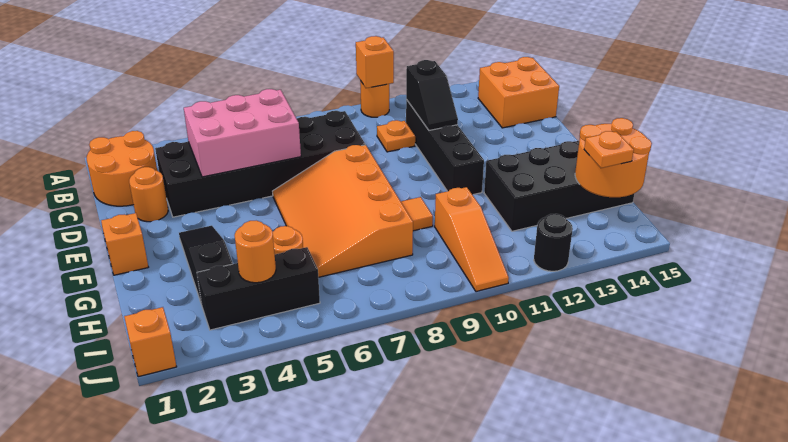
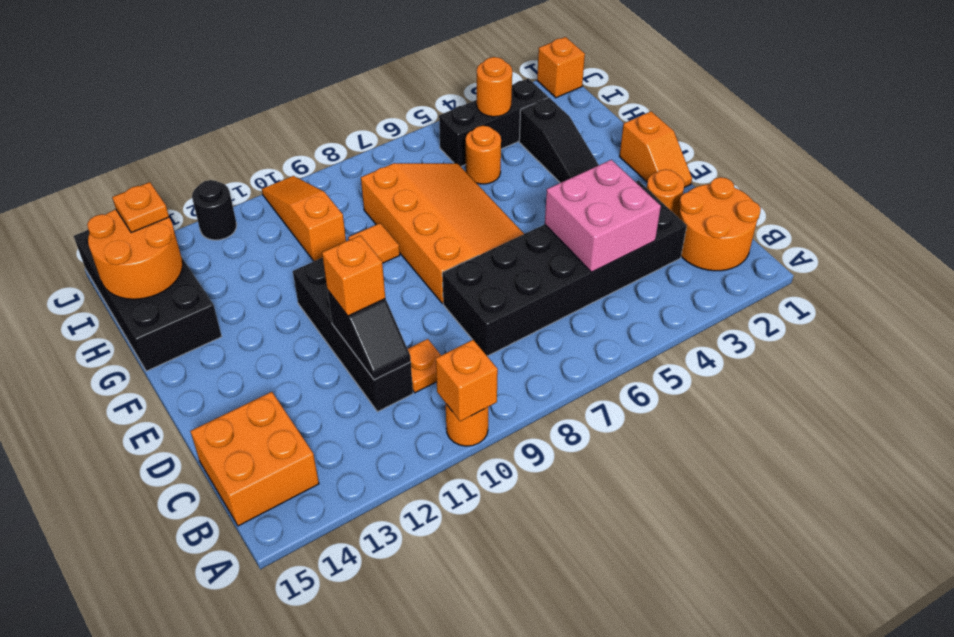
pink 2x3 brick [184,89,301,177] -> pink 2x2 brick [545,160,661,272]
black 1x2 slope [406,60,458,130] -> black 1x2 slope turned to [327,290,411,380]
none -> orange 1x1 brick [322,235,385,316]
black 2x4 brick [484,141,635,231] -> black 2x4 brick turned to [74,230,222,371]

